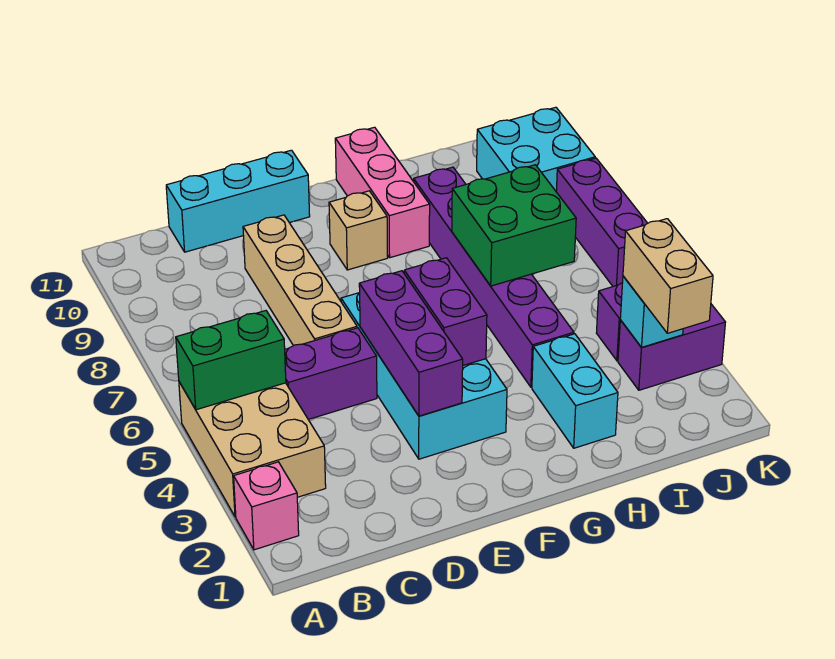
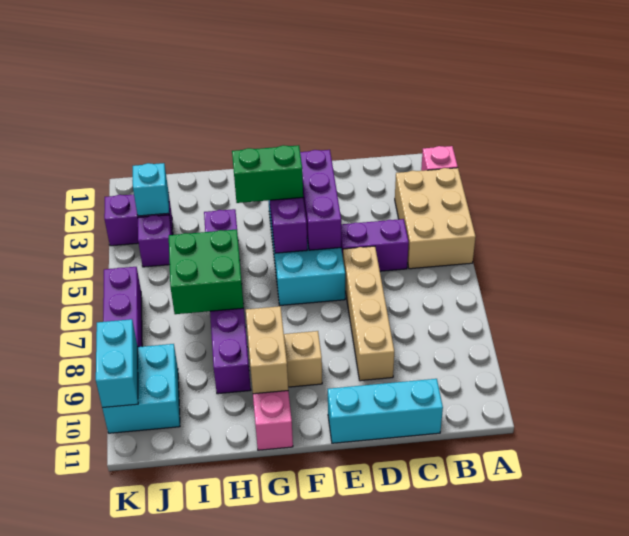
green 1x2 brick [176,311,286,410] -> green 1x2 brick moved to [232,145,303,203]
cyan 1x2 brick [532,334,618,448] -> cyan 1x2 brick moved to [96,319,138,408]
tan 1x2 brick [623,219,713,333] -> tan 1x2 brick moved to [246,306,288,394]

